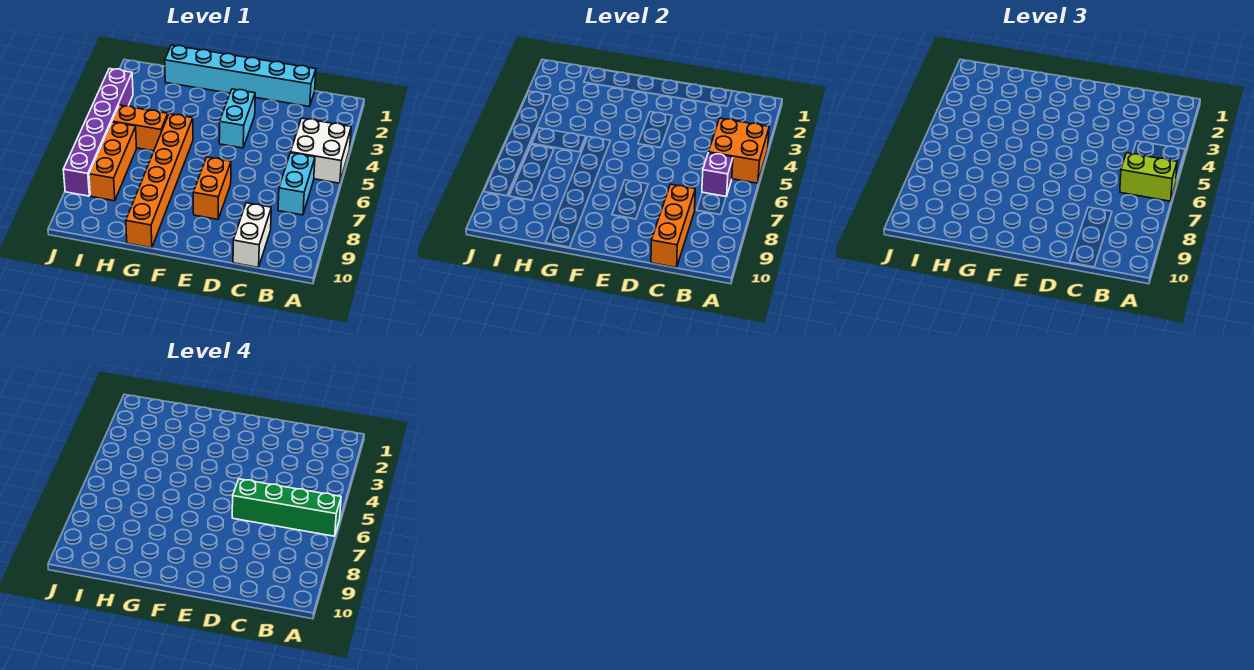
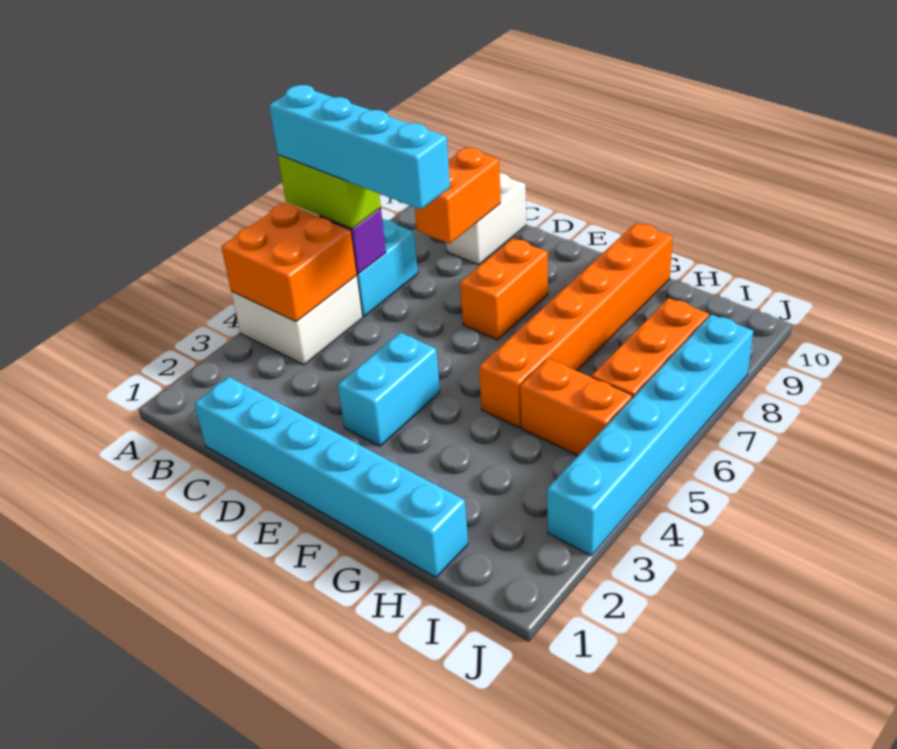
green 1x4 brick [232,479,341,536] -> cyan 1x4 brick [269,85,450,210]
orange 1x3 brick [651,184,695,267] -> orange 1x2 brick [415,148,501,244]
purple 1x6 brick [63,69,133,196] -> cyan 1x6 brick [547,314,753,556]

